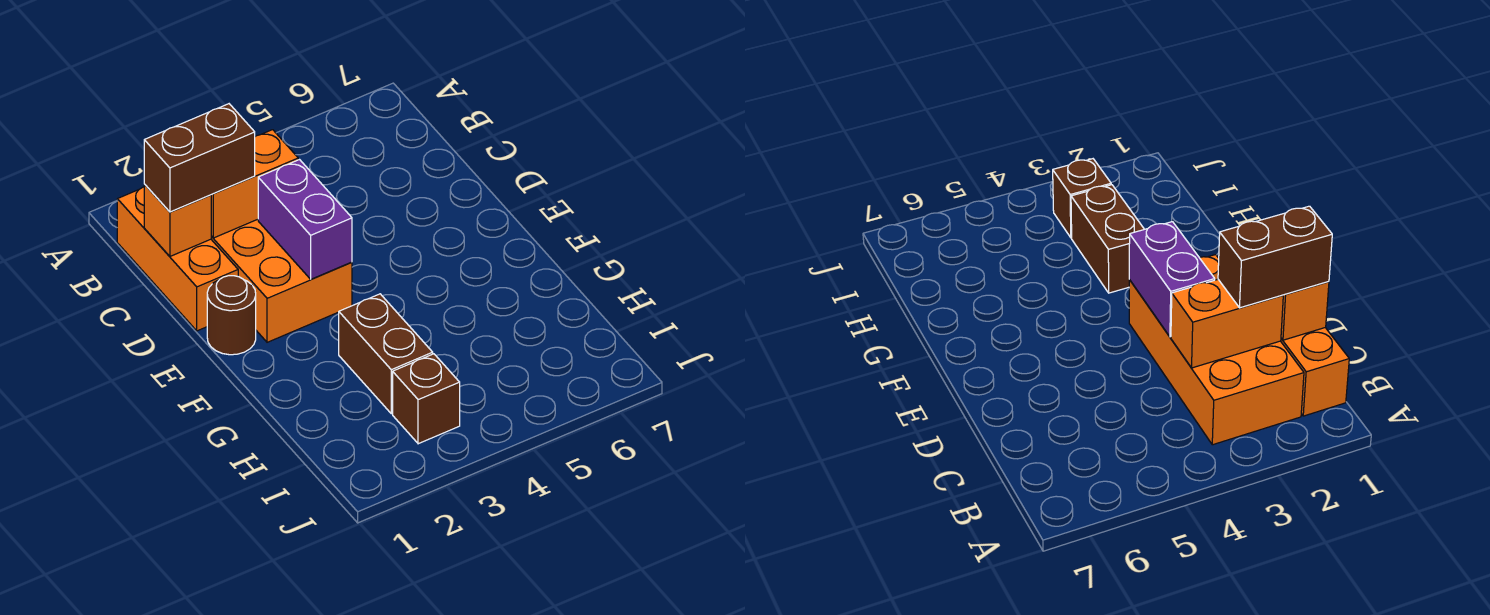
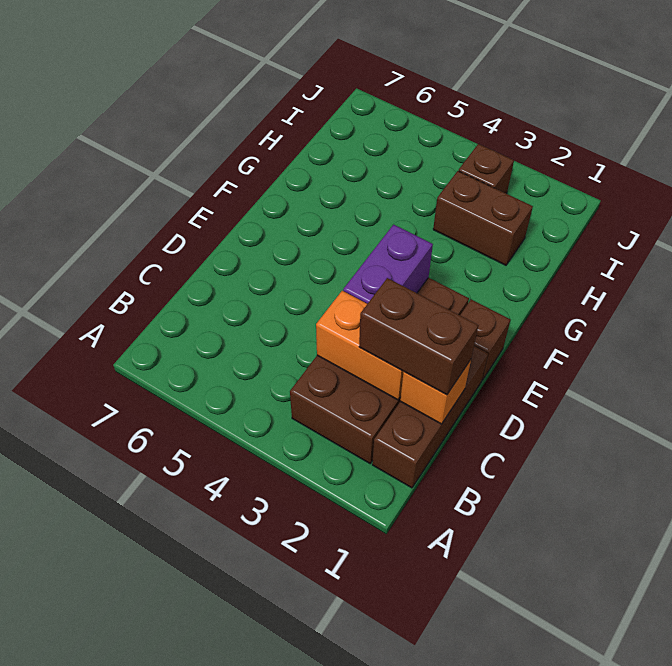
orange 1x3 brick [117,187,238,331] -> brown 1x3 brick [372,346,488,488]
orange 2x4 brick [211,219,352,342] -> brown 2x4 brick [290,278,469,464]
brown 1x1 round brick [207,276,256,355] -> brown 1x1 brick [460,299,510,380]
brown 1x2 brick [339,294,433,414] -> brown 1x2 brick turned to [433,171,533,265]

